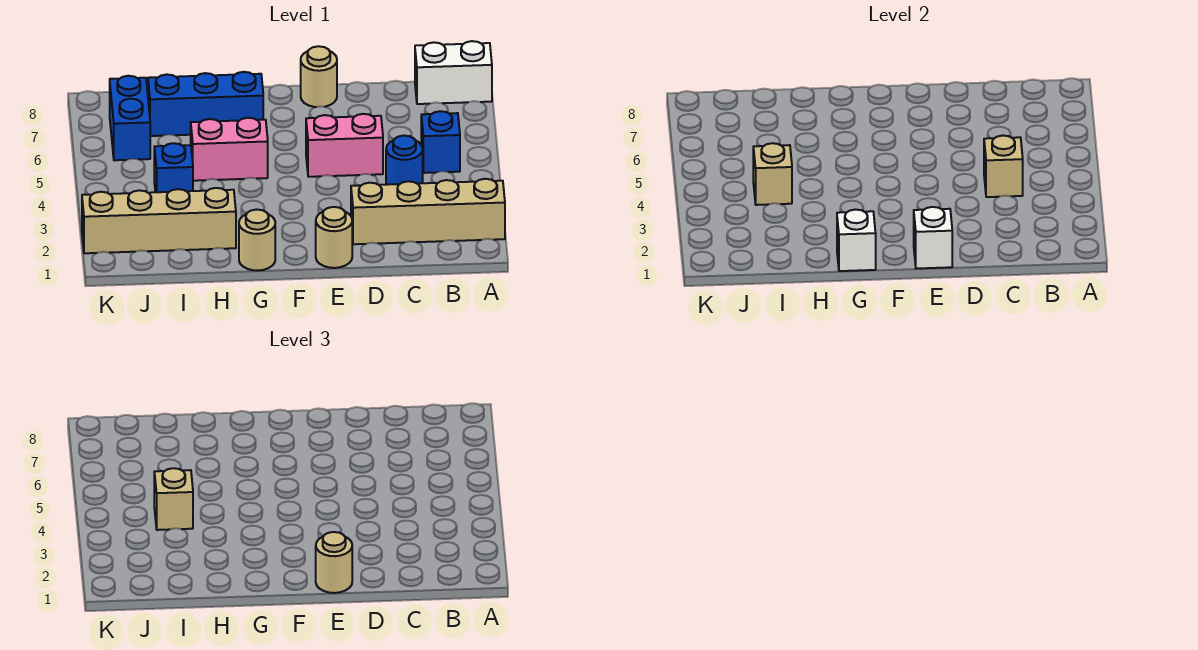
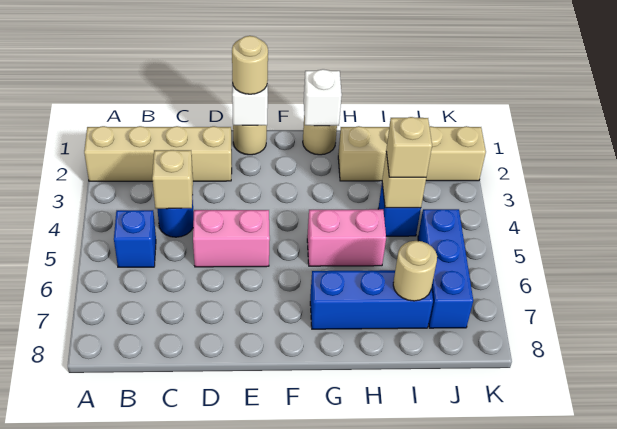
white 1x2 brick [415,41,492,104] -> none
tan 1x1 round brick [301,46,337,107] -> tan 1x1 round brick moved to [393,241,437,301]
blue 1x2 brick [110,76,150,160] -> blue 1x3 brick [418,209,473,328]

